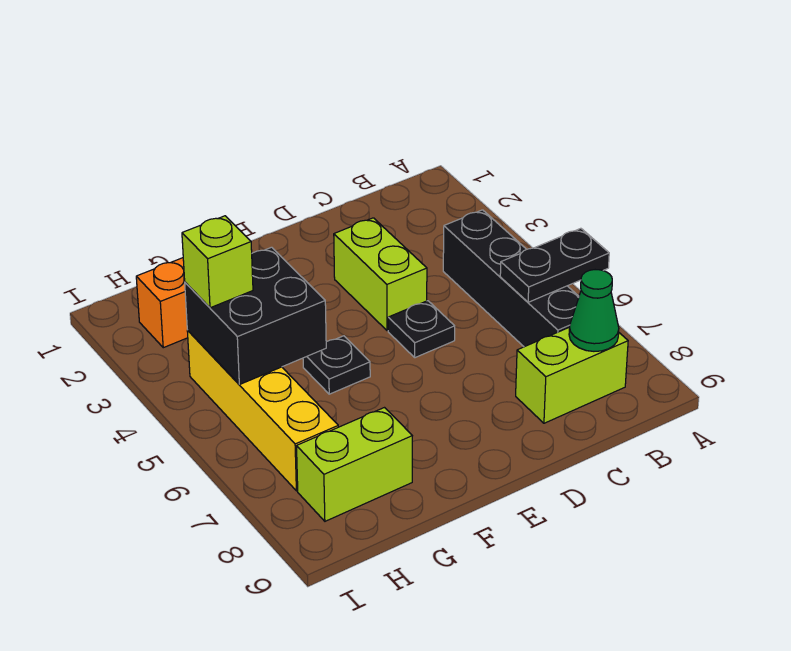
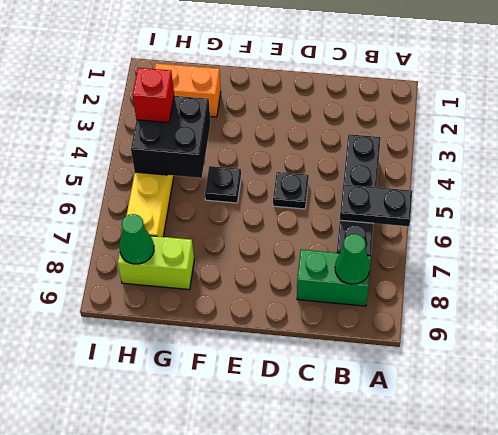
lime 1x2 brick [516,328,628,423] -> green 1x2 brick [297,250,371,306]
lime 1x2 brick [334,218,427,331] -> none
lime 1x1 brick [182,216,253,308] -> red 1x1 brick [132,68,174,123]
none -> green 1x1 cone [120,214,154,264]

